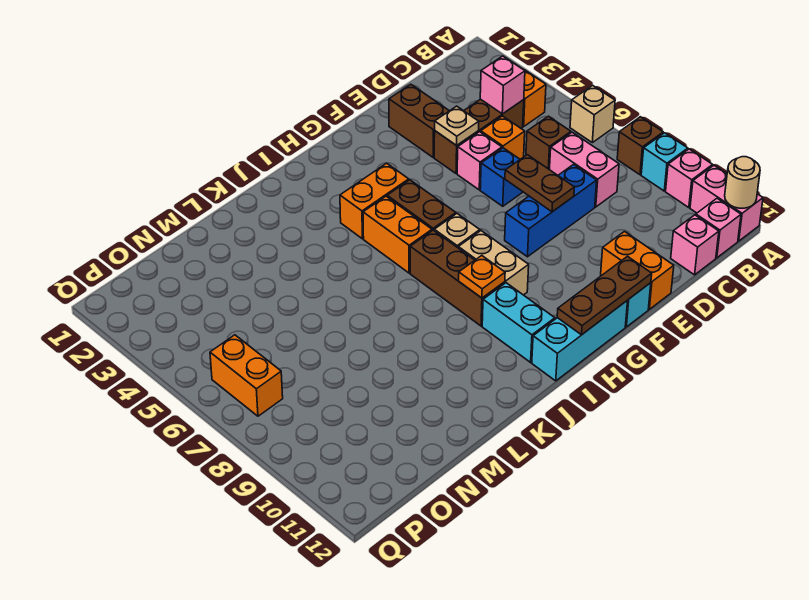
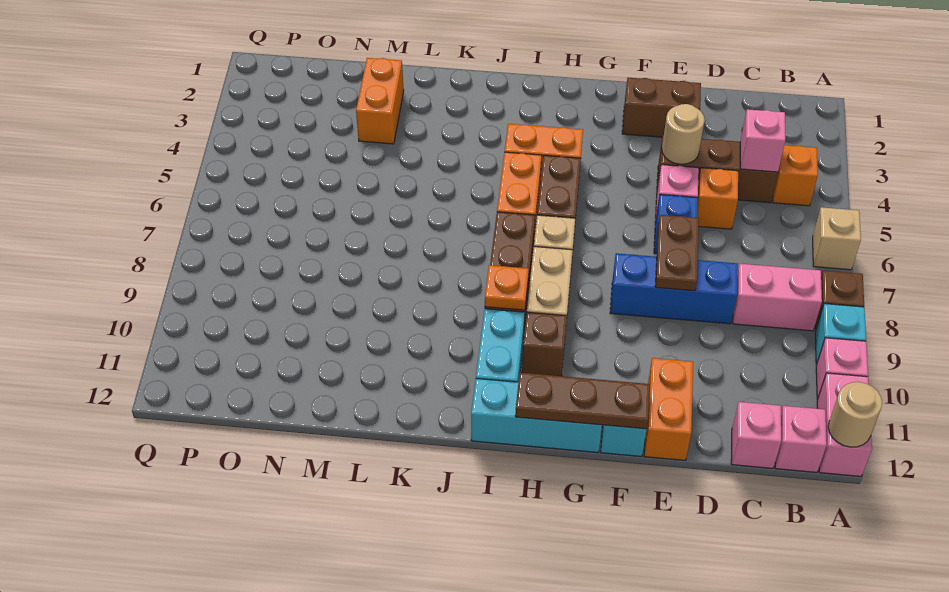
brown 1x1 brick [526,116,571,170] -> brown 1x1 brick moved to [522,312,567,376]
pink 1x2 brick [550,132,619,207] -> pink 1x2 brick turned to [733,264,822,331]
brown 1x2 brick [389,84,449,157] -> brown 1x2 brick turned to [622,78,701,137]
tan 1x1 plate [435,106,479,145] -> tan 1x1 round brick [662,104,705,164]
orange 1x2 brick [210,335,283,416] -> orange 1x2 brick moved to [356,58,404,144]

